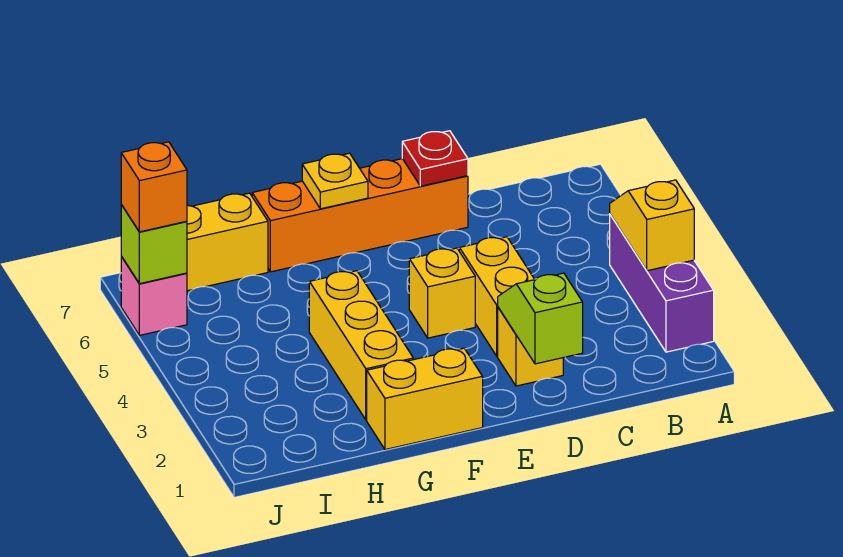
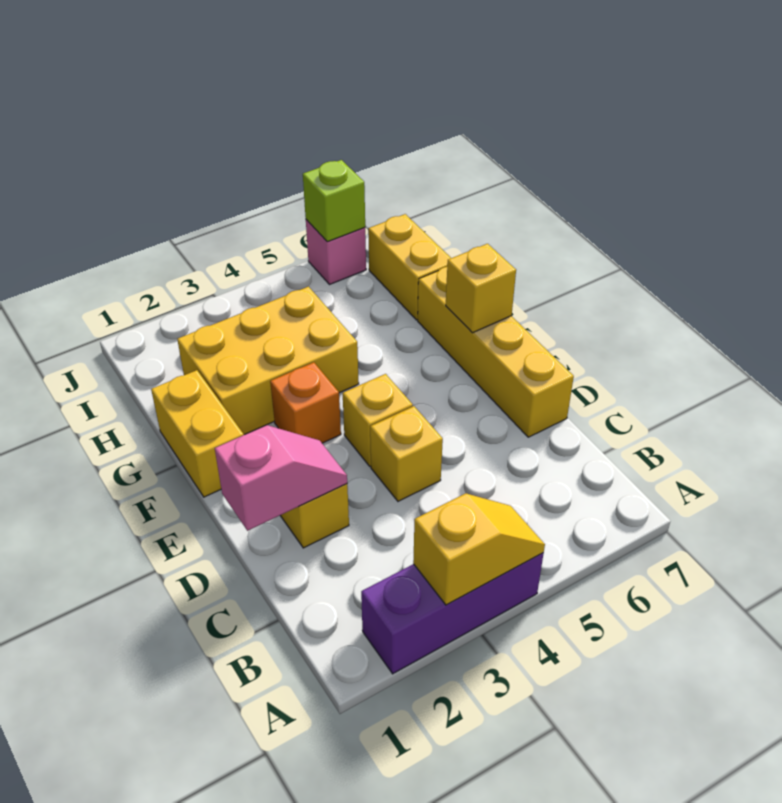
lime 1x2 slope [498,273,583,364] -> pink 1x2 slope [215,425,347,531]
yellow 1x2 brick [459,237,535,356] -> yellow 1x1 brick [370,406,443,501]
orange 1x4 brick [252,159,468,272] -> yellow 1x4 brick [418,267,574,437]
red 1x1 plate [402,131,468,186] -> none
yellow 1x1 plate [302,153,368,209] -> yellow 1x1 brick [446,244,516,333]
yellow 1x3 brick [309,271,413,420] -> yellow 2x3 brick [177,286,359,435]
orange 1x1 brick [121,142,187,232] -> orange 1x1 brick moved to [270,362,341,443]

